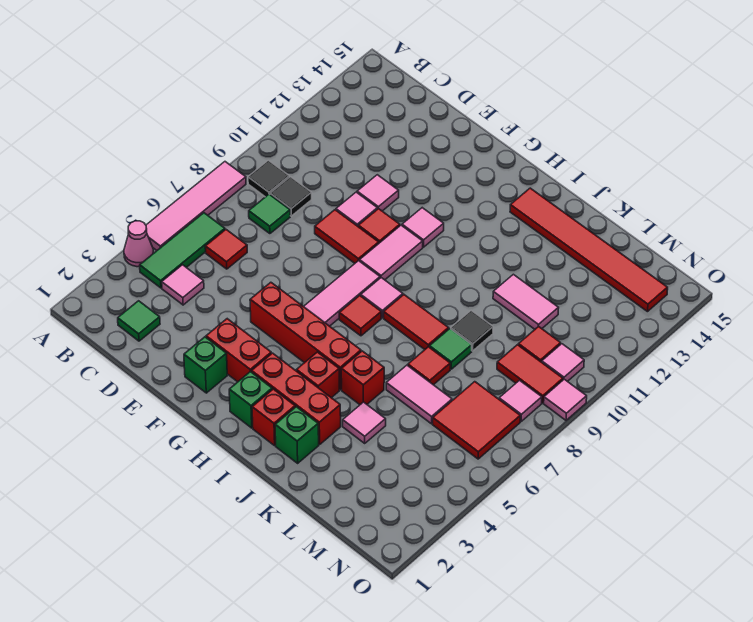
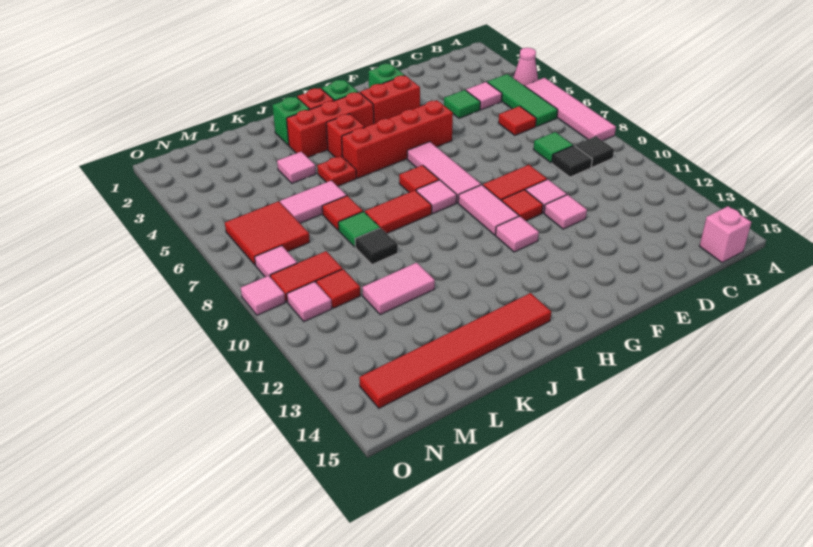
none -> pink 1x1 brick [700,206,751,263]
green 1x1 tile [118,301,160,341] -> green 1x1 tile moved to [444,90,480,118]
red 1x1 brick [341,351,384,405] -> red 1x1 plate [317,156,356,186]

